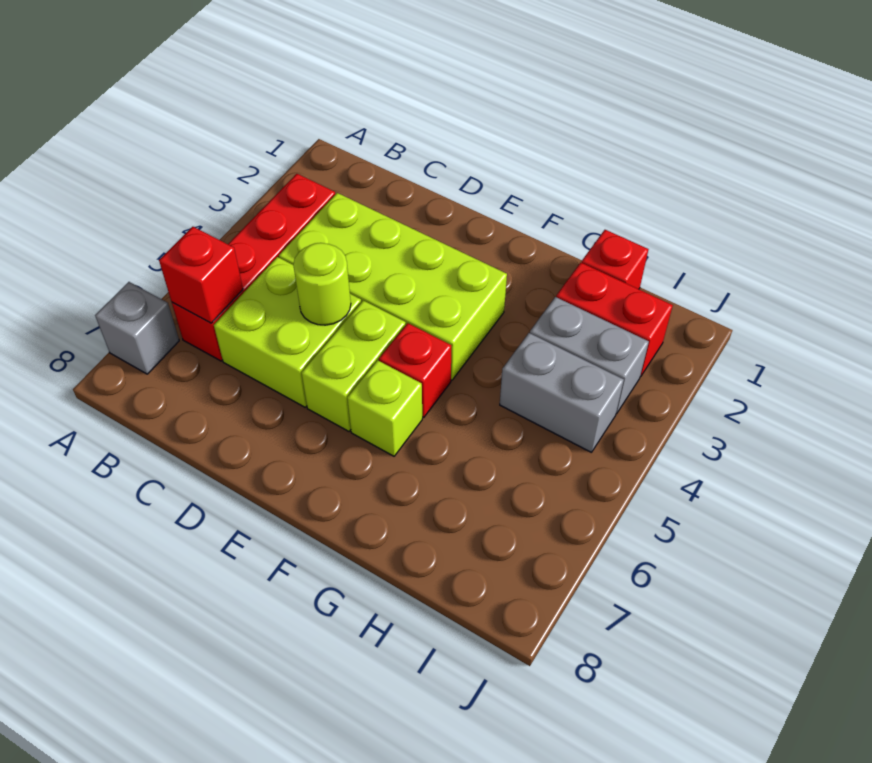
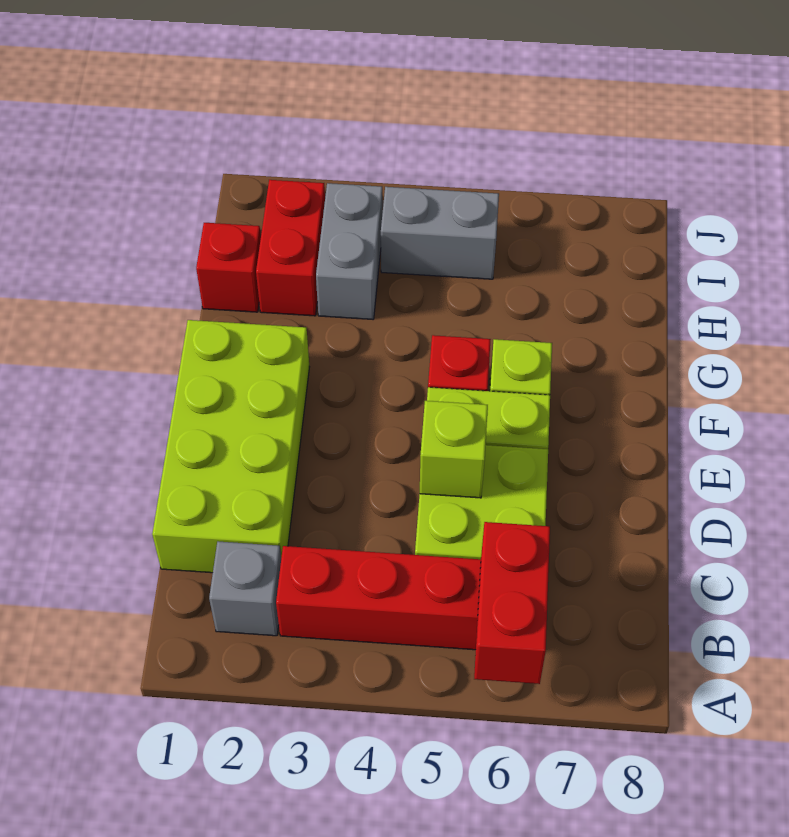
grey 1x1 brick [95,282,179,374] -> grey 1x1 brick moved to [209,542,281,636]
red 1x1 brick [159,227,243,323] -> red 1x2 brick [474,522,550,684]
lime 2x4 brick [279,193,507,380] -> lime 2x4 brick moved to [152,320,309,573]
lime 1x1 round brick [293,243,351,325] -> lime 1x1 brick [420,401,488,498]
grey 1x2 brick [500,333,624,452] -> grey 1x2 brick turned to [381,187,499,279]

